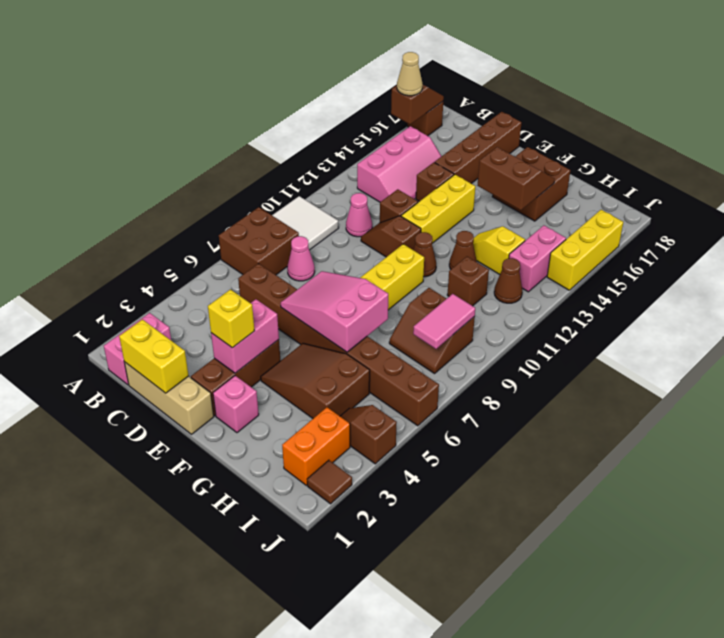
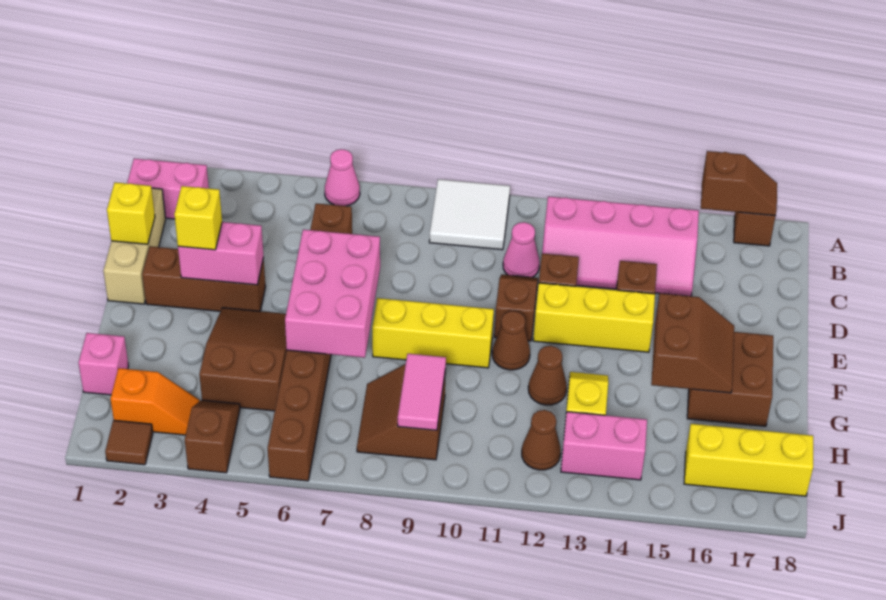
brown 2x2 brick [219,207,299,275] -> none
tan 1x1 cone [397,52,423,96] -> none
pink 2x3 slope [357,126,441,202] -> pink 2x4 slope [542,196,699,296]
yellow 1x2 brick [119,319,189,393] -> yellow 1x1 brick [107,182,155,244]
pink 1x1 cone [287,236,315,281] -> pink 1x1 cone moved to [325,149,360,206]
brown 1x4 brick [435,112,522,184] -> none
pink 2x3 slope [281,271,388,352] -> pink 2x3 brick [285,230,380,358]
pink 1x1 brick [213,376,259,433] -> pink 1x1 brick moved to [79,333,129,395]
brown 1x1 brick [447,257,489,306] -> none
orange 1x2 brick [282,407,350,485] -> orange 1x2 slope [110,368,200,435]
pink 1x2 tile [413,294,475,349] -> pink 1x2 tile turned to [398,354,446,430]
yellow 1x3 brick [547,210,623,290] -> yellow 1x3 brick moved to [684,424,813,496]

